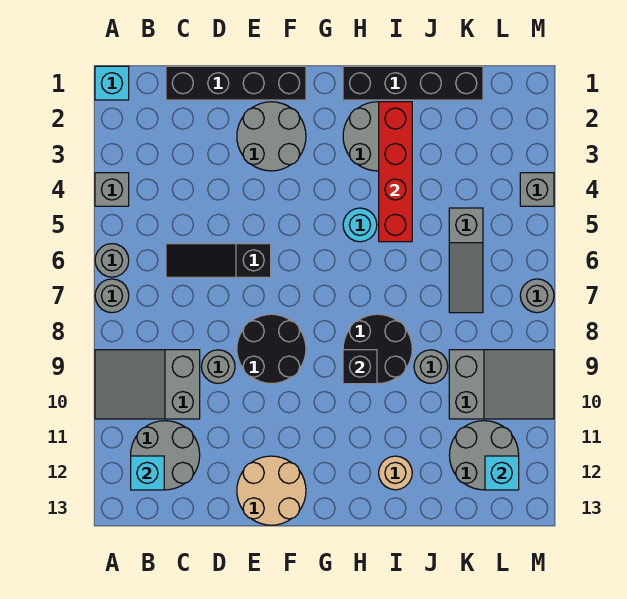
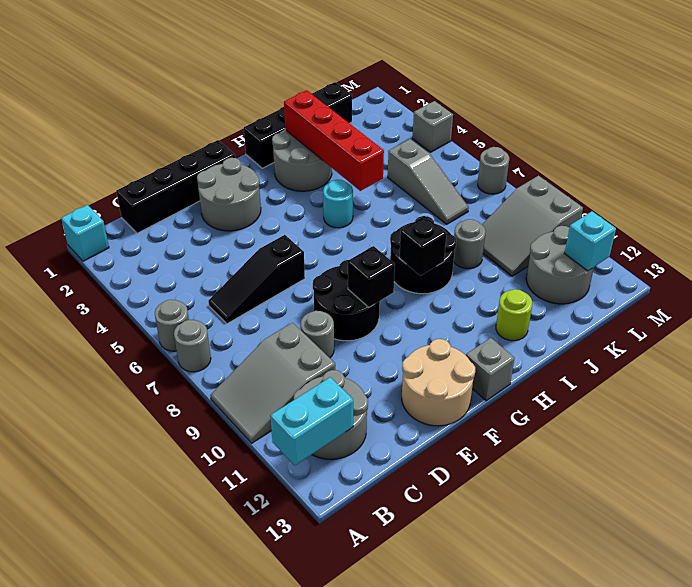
grey 1x1 brick [95,173,129,206] -> grey 1x1 brick moved to [466,338,515,401]
cyan 1x1 brick [131,456,164,490] -> cyan 1x2 brick [270,377,353,465]
none -> black 1x1 brick [348,246,395,307]
tan 1x1 round brick [379,456,412,490] -> lime 1x1 round brick [496,289,532,341]
grey 2x3 slope [449,350,554,419] -> grey 2x3 slope turned to [482,176,583,276]

